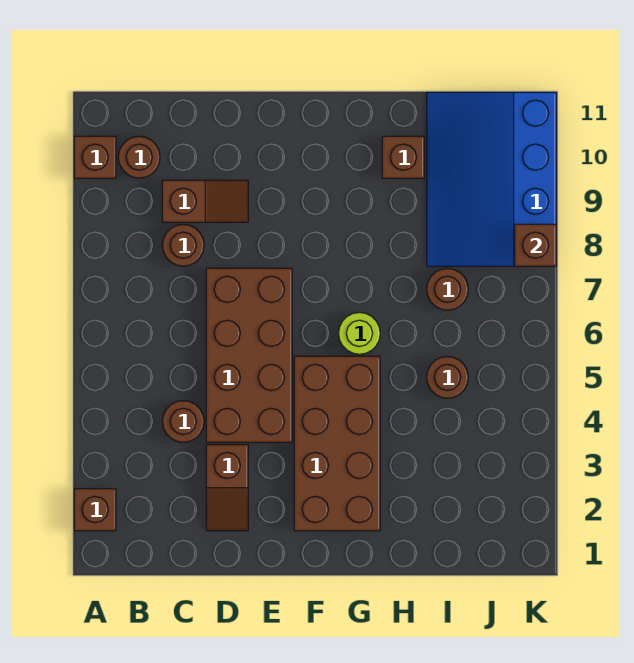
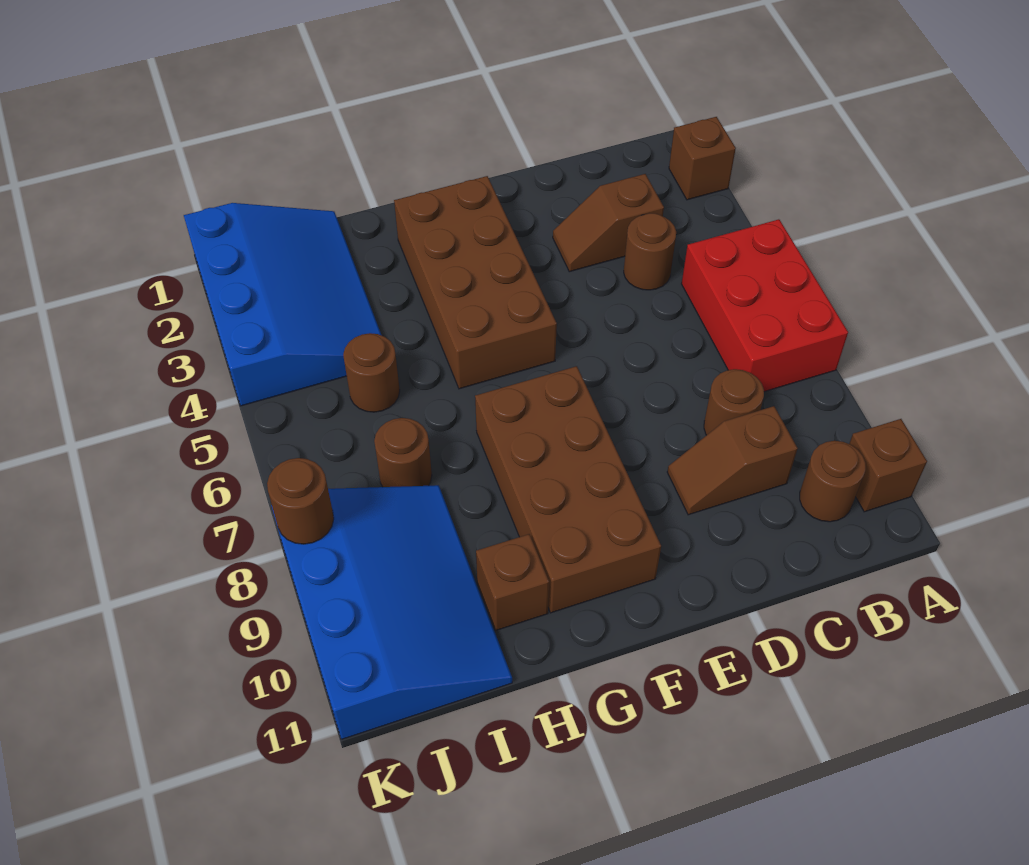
none -> red 2x3 brick [682,219,848,392]
brown 1x2 slope [206,445,248,531] -> brown 1x2 slope turned to [553,174,664,272]
brown 2x4 brick [206,268,292,442] -> brown 2x4 brick moved to [475,366,661,613]
lime 1x1 round brick [338,312,380,354] -> none
none -> blue 3x4 slope [184,203,381,406]
brown 1x1 brick [515,224,557,266] -> brown 1x1 round brick [267,458,334,544]

